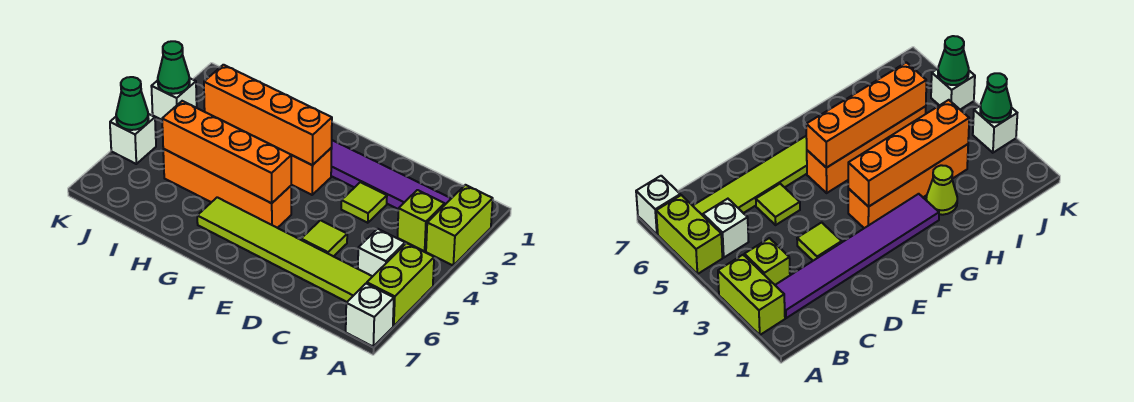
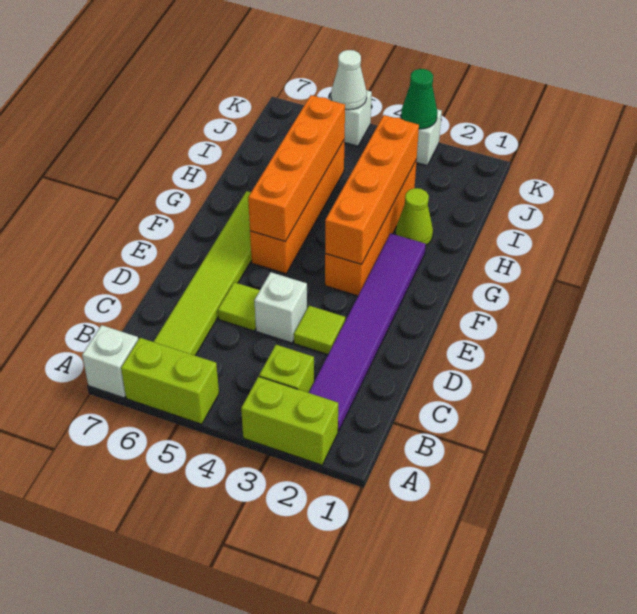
white 1x1 brick [358,229,405,276] -> white 1x1 brick moved to [254,272,307,343]
green 1x1 cone [116,77,148,130] -> white 1x1 cone [331,50,367,110]

